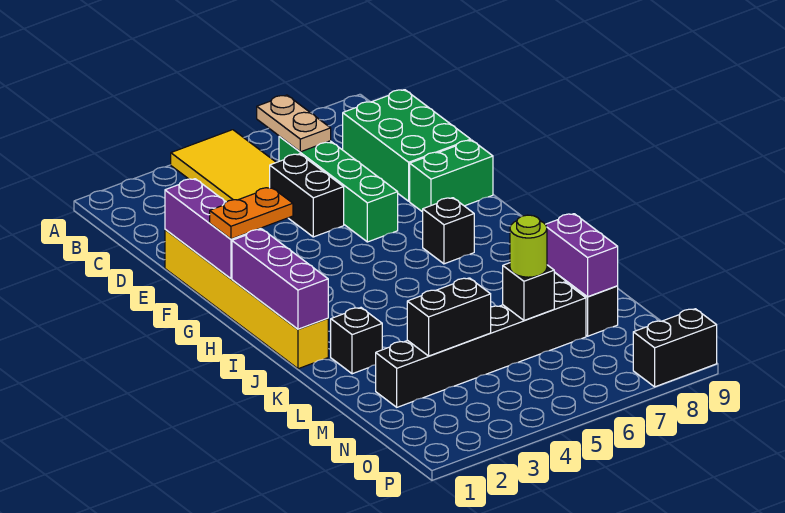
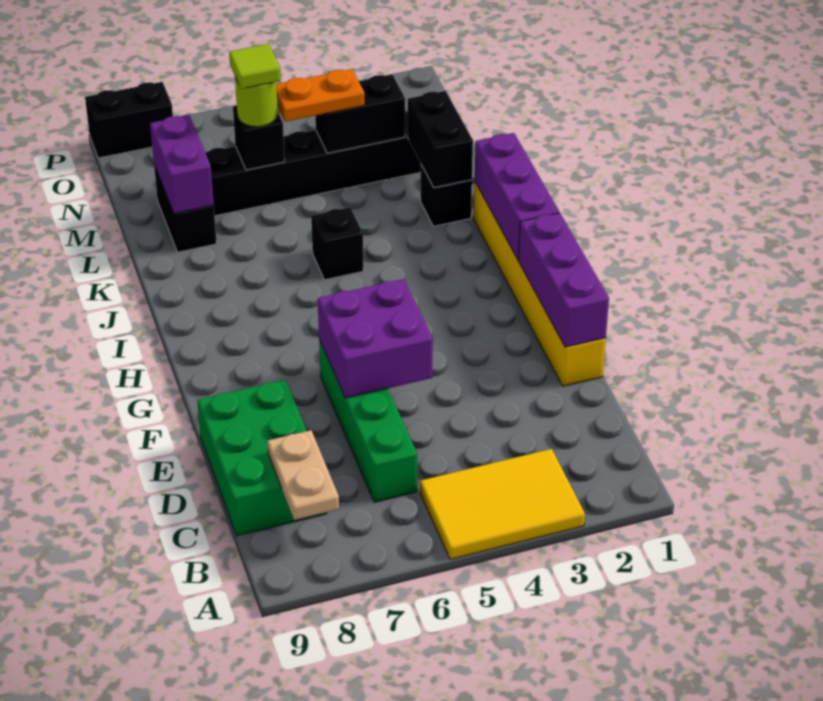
yellow 2x3 tile [171,130,276,202] -> yellow 2x3 tile turned to [420,449,585,559]
tan 1x2 plate [257,95,331,152] -> tan 1x2 plate moved to [267,430,339,520]
black 1x2 brick [270,154,344,237] -> black 1x2 brick moved to [408,91,473,188]
none -> purple 2x2 brick [318,279,433,398]
green 1x2 brick [410,140,493,212] -> none
orange 1x2 plate [210,187,293,239] -> orange 1x2 plate moved to [277,69,365,122]
black 1x1 brick [423,198,474,264] -> black 1x1 brick moved to [311,207,364,280]
none -> lime 1x1 tile [229,44,281,89]

